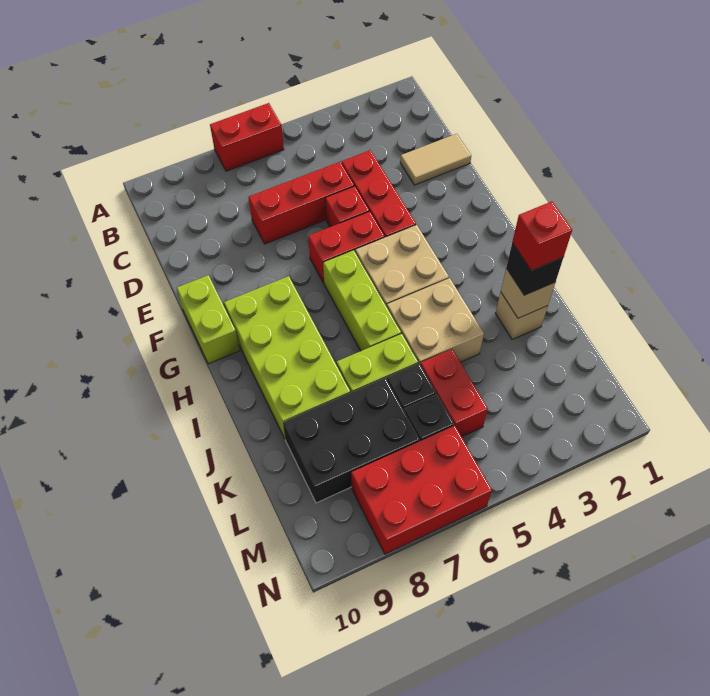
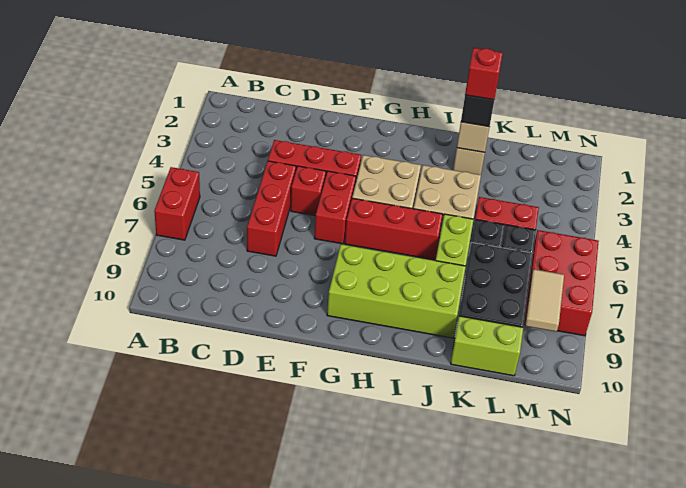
tan 1x2 tile [400,134,471,185] -> tan 1x2 tile moved to [525,269,564,332]
lime 1x2 brick [177,275,240,364] -> lime 1x2 brick moved to [451,316,523,376]
lime 1x3 brick [323,250,401,351] -> red 1x3 brick [345,198,443,260]

